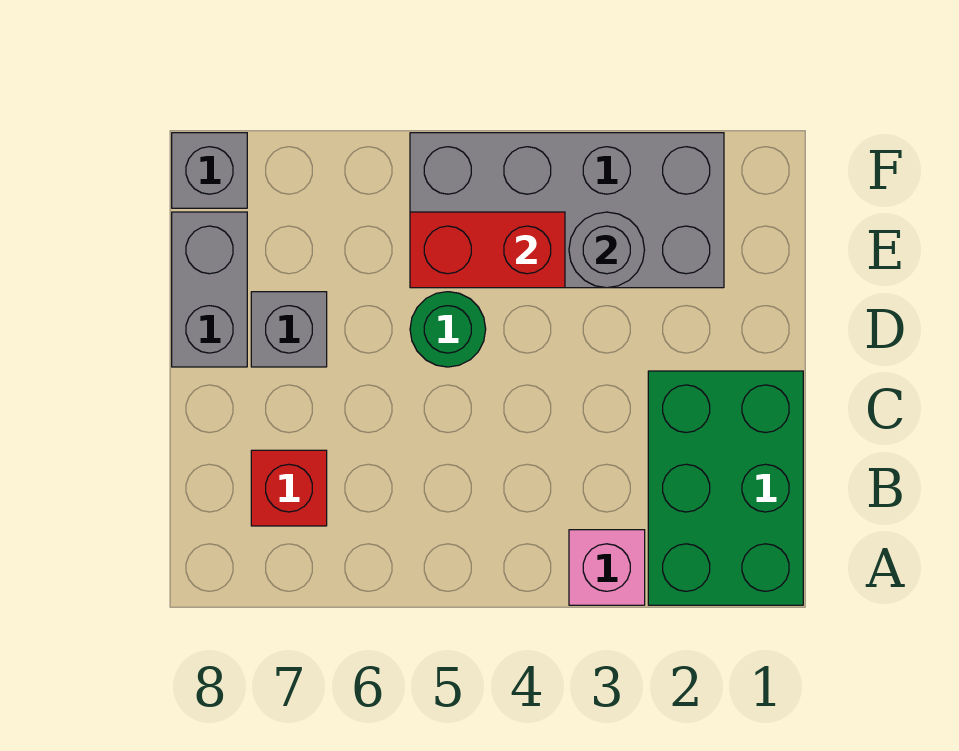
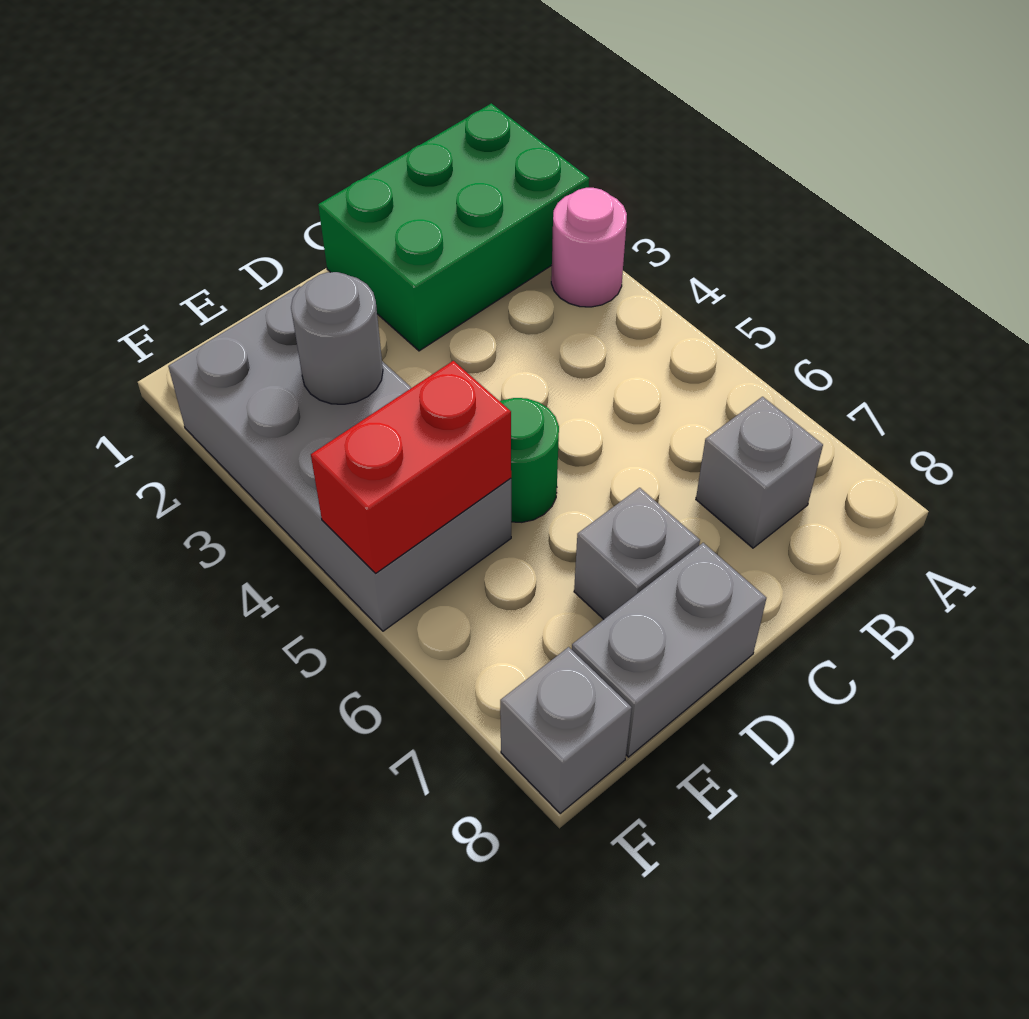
pink 1x1 brick [569,530,645,605] -> pink 1x1 round brick [551,188,627,307]
red 1x1 brick [251,450,327,526] -> grey 1x1 brick [696,397,823,548]
red 1x2 brick [410,212,565,288] -> red 1x2 brick turned to [311,361,511,574]

